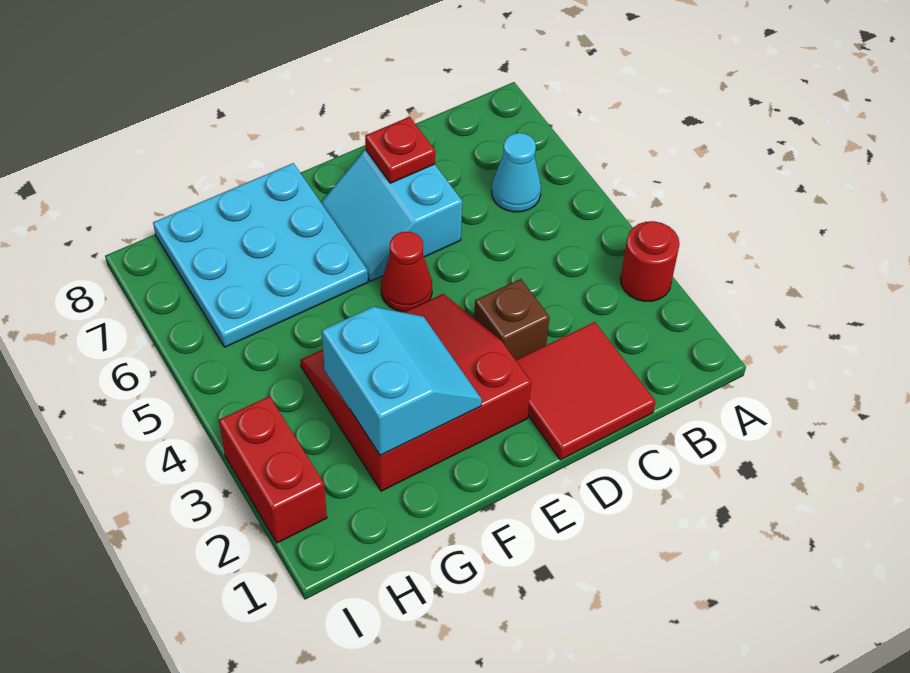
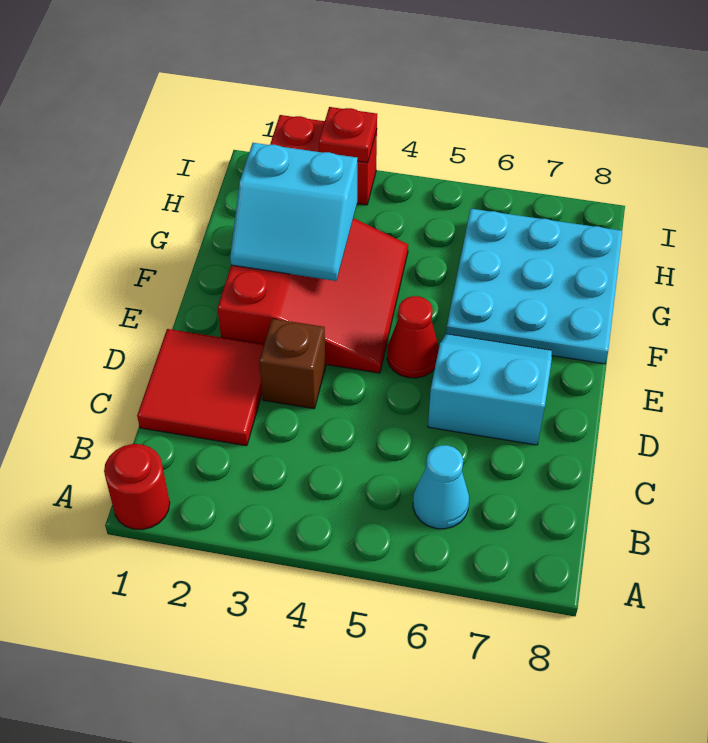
red 1x1 round brick [620,221,680,301] -> red 1x1 round brick moved to [104,444,170,530]
red 1x1 plate [365,117,435,183] -> red 1x1 plate moved to [319,107,377,163]

